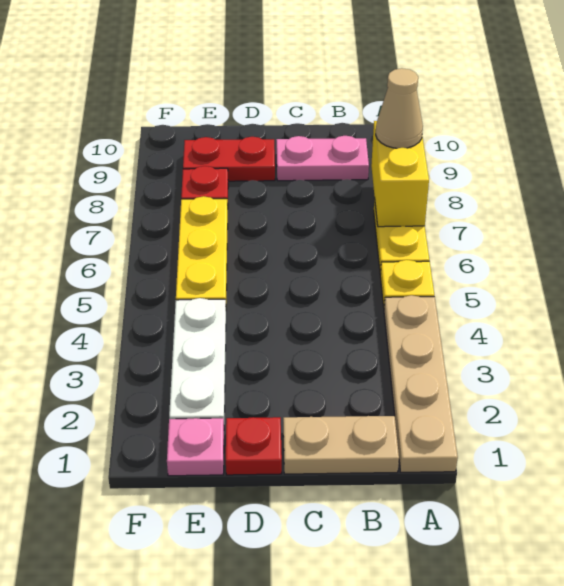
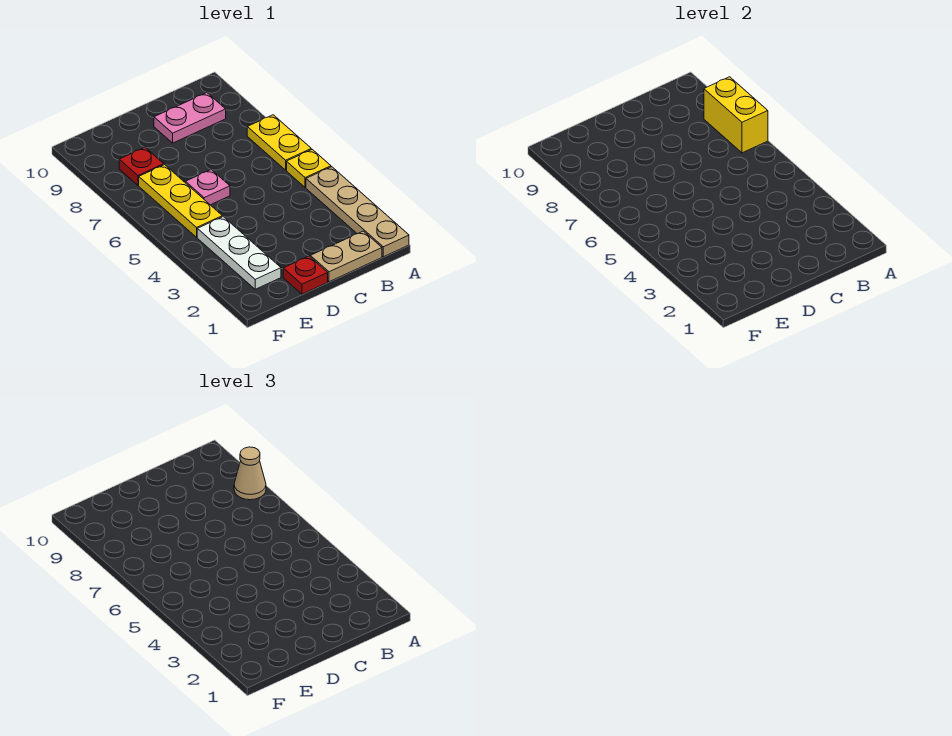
red 1x2 plate [183,137,275,181] -> none
pink 1x1 plate [167,418,224,476] -> pink 1x1 plate moved to [186,170,230,205]

